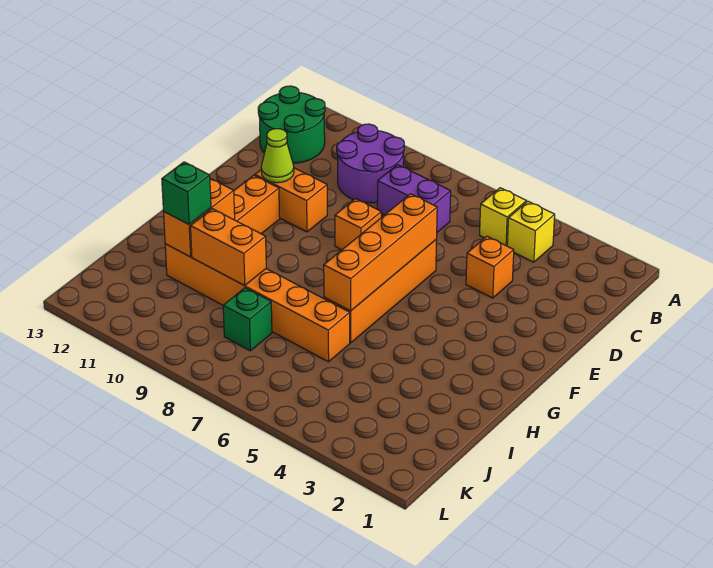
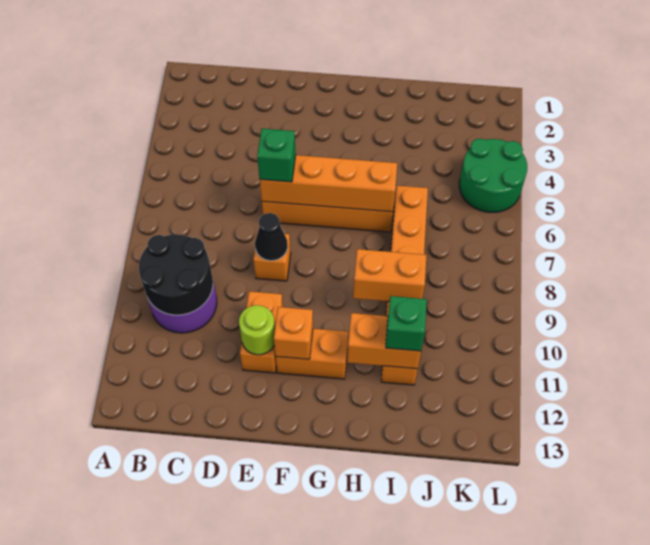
yellow 1x1 brick [507,201,555,262] -> none
yellow 1x1 brick [480,188,527,246] -> none
none -> black 2x2 round brick [139,235,213,315]
green 2x2 round brick [258,86,325,163] -> green 2x2 round brick moved to [459,139,527,212]
purple 1x2 brick [377,165,451,232] -> none
orange 1x1 brick [466,236,514,298] -> orange 1x1 brick moved to [274,307,313,359]
none -> black 1x1 cone [255,213,288,261]
lime 1x1 cone [261,129,294,183] -> lime 1x1 round brick [239,305,275,355]
orange 1x2 brick [190,209,266,286] -> orange 1x2 brick turned to [353,249,426,301]
green 1x1 brick [223,288,272,351] -> green 1x1 brick moved to [257,129,296,182]

